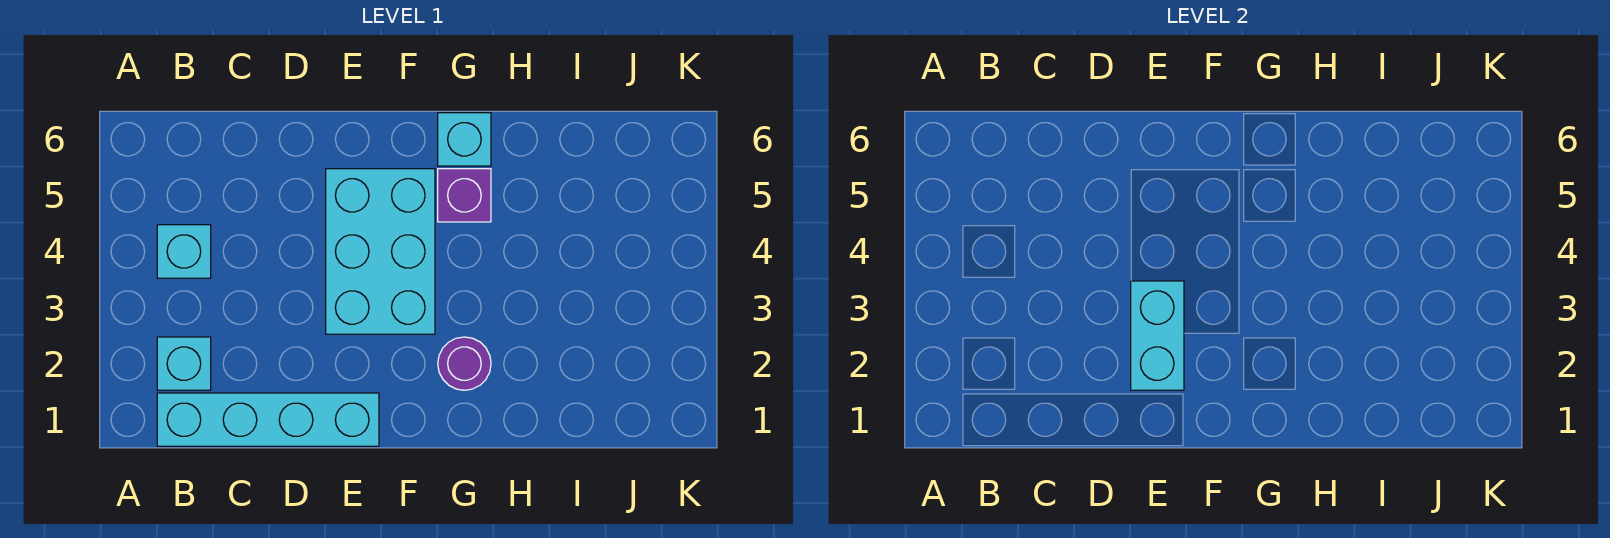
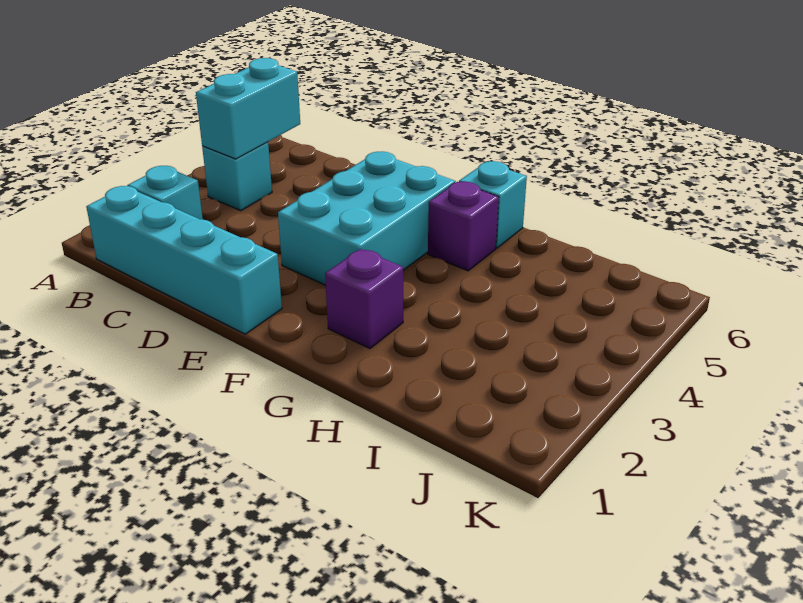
cyan 1x2 brick [1131,281,1184,390] -> cyan 1x2 brick moved to [196,58,300,159]
purple 1x1 round brick [438,337,491,390] -> purple 1x1 brick [325,249,403,348]

